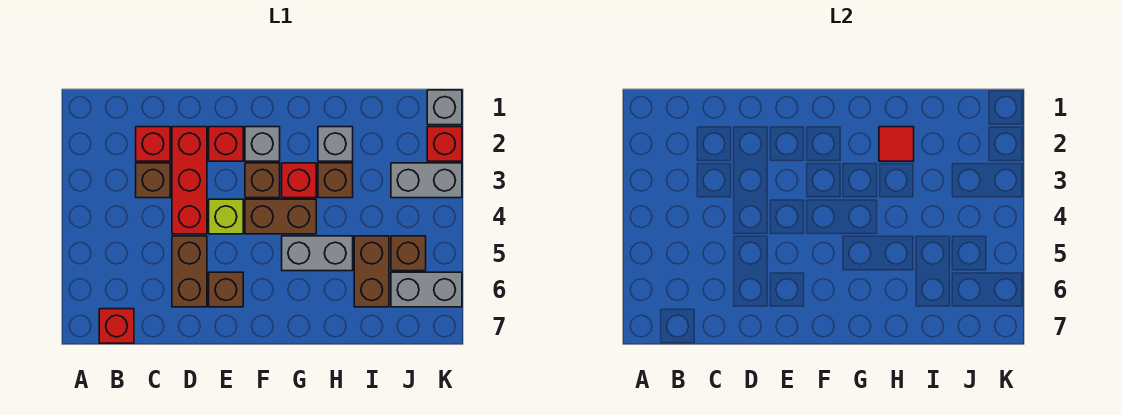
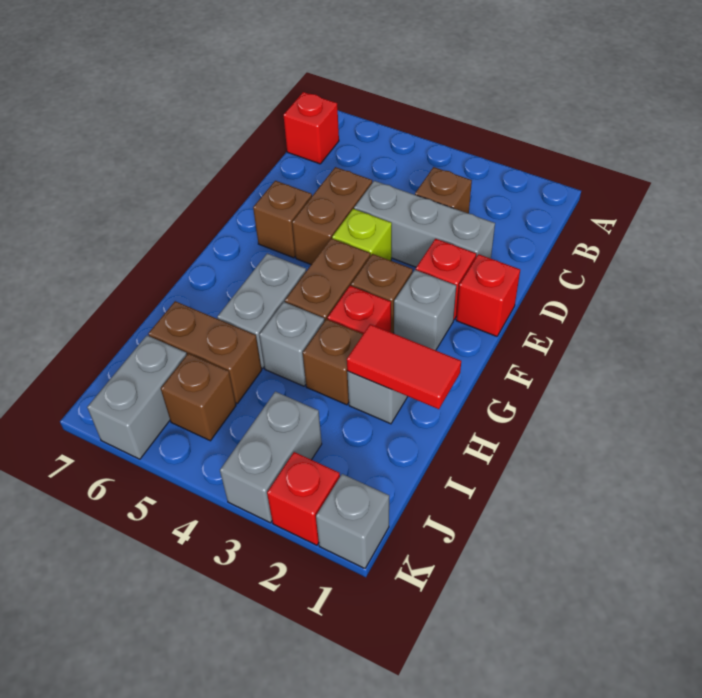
red 1x1 brick [136,127,170,161] -> red 1x1 brick moved to [456,254,520,336]
red 1x3 brick [172,127,207,234] -> grey 1x3 brick [354,181,495,267]
brown 1x2 brick [172,236,207,307] -> brown 1x2 brick turned to [292,167,372,264]
red 1x1 tile [879,127,914,161] -> red 1x2 tile [347,324,461,409]
none -> grey 1x1 brick [259,302,324,386]

